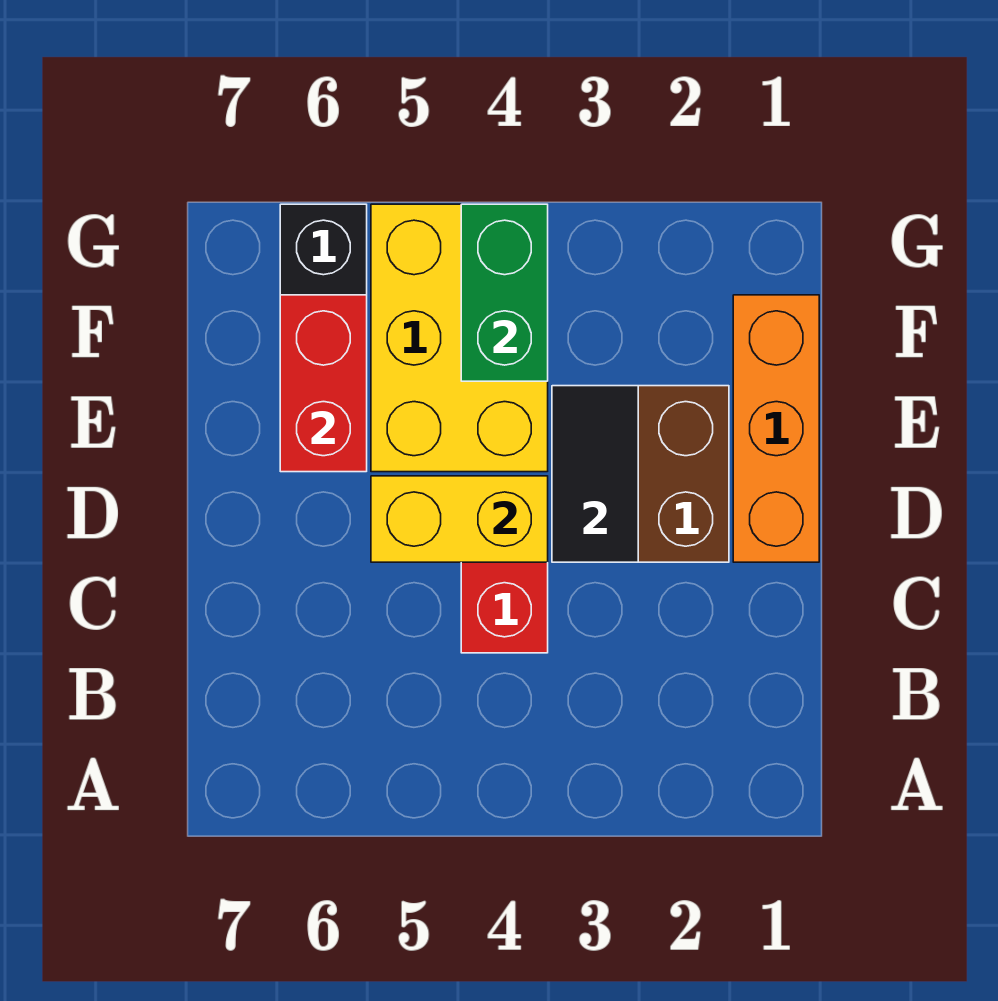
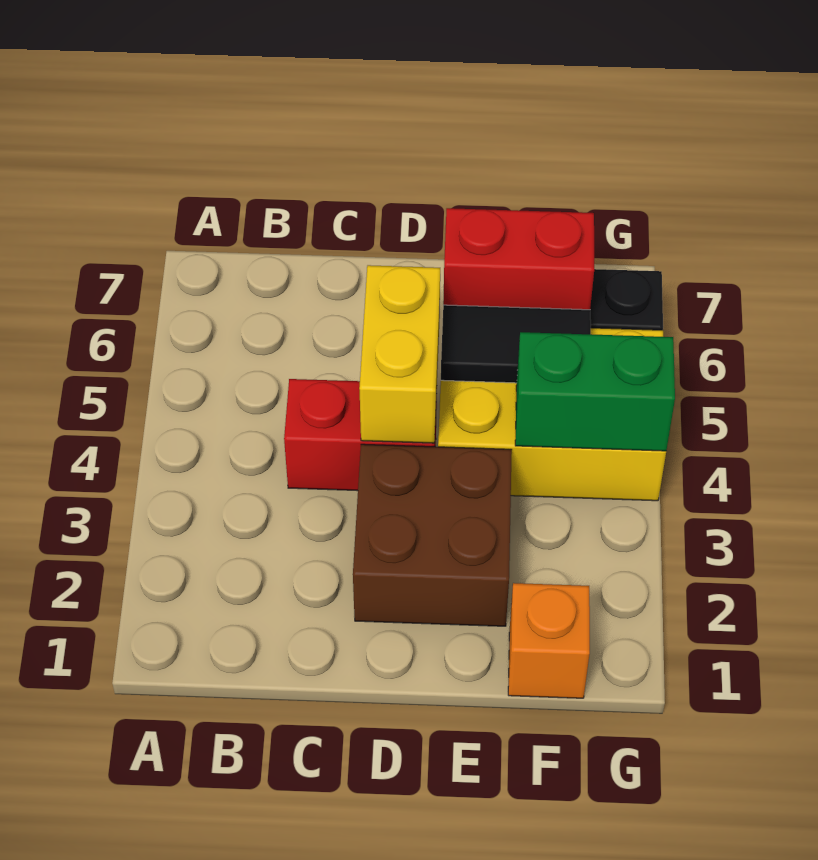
orange 1x3 brick [733,295,819,562] -> orange 1x1 brick [508,583,590,698]
black 1x2 tile [552,386,638,562] -> black 1x2 tile moved to [441,305,591,383]

